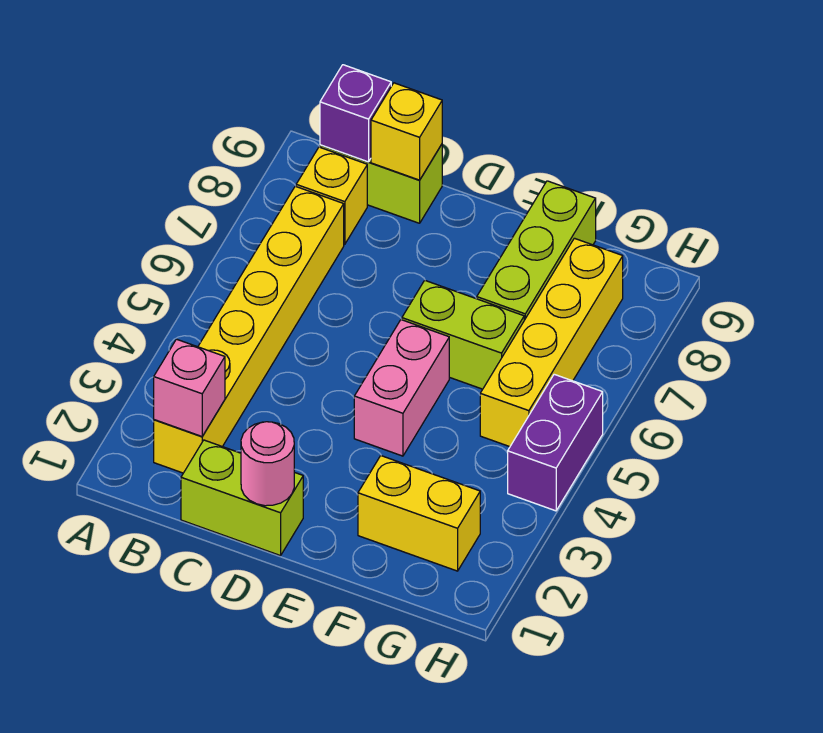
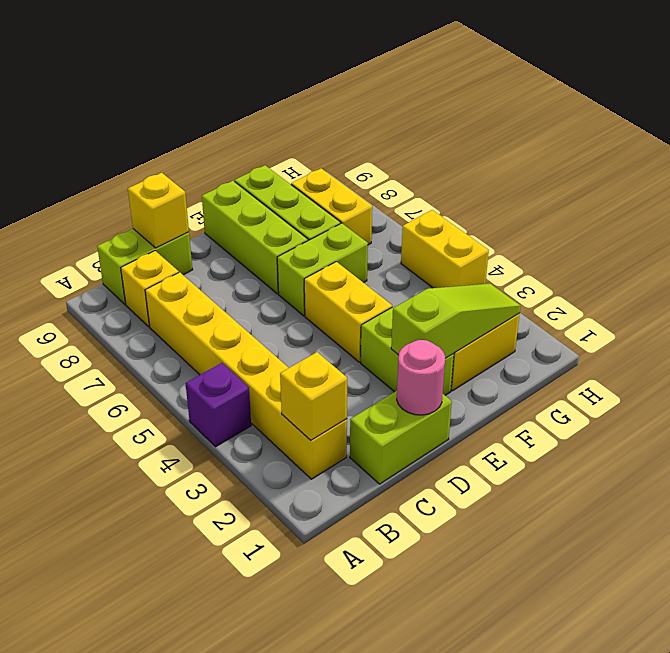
pink 1x1 brick [154,339,225,436] -> yellow 1x1 brick [280,352,347,440]
purple 1x1 brick [320,65,391,162] -> purple 1x1 brick moved to [186,363,251,447]
none -> lime 1x2 brick [361,307,454,395]
none -> lime 1x3 slope [391,284,521,358]
pink 1x2 brick [354,320,449,456] -> yellow 1x2 brick [304,262,392,362]
none -> lime 1x3 brick [202,181,308,294]
yellow 1x4 brick [480,238,623,447] -> yellow 1x2 brick [291,168,372,245]
purple 1x2 brick [508,374,603,511] -> yellow 1x2 brick [401,210,489,288]

